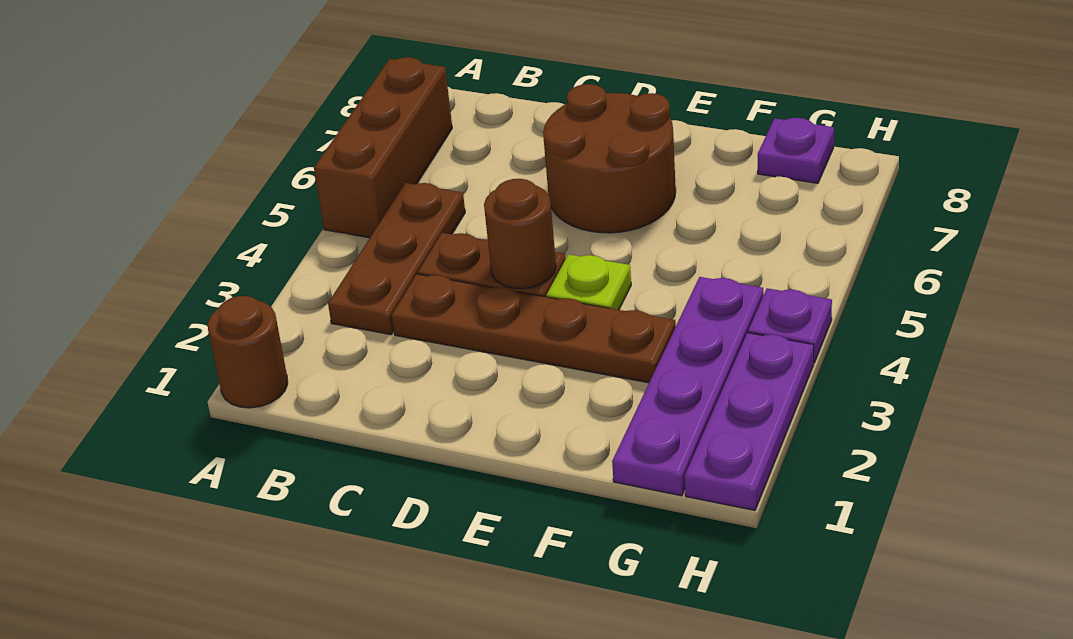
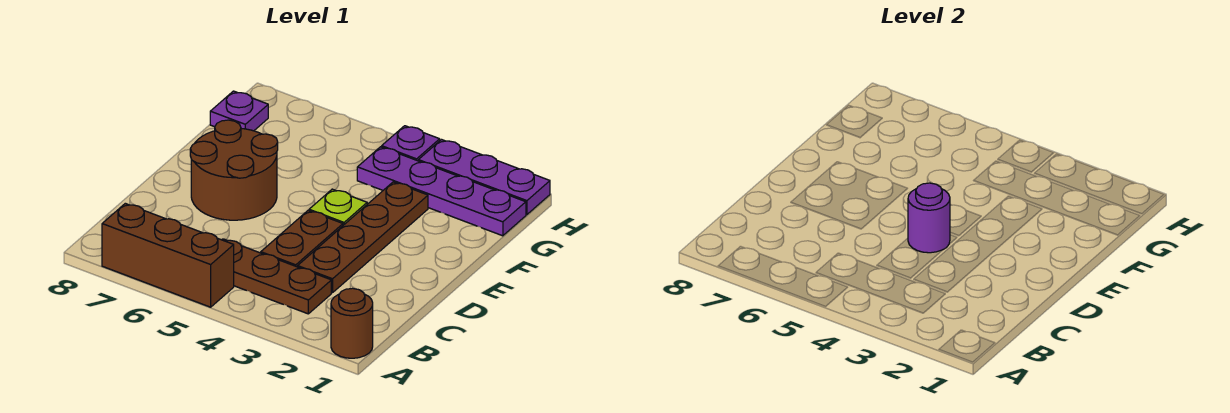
brown 1x1 round brick [484,179,556,289] -> purple 1x1 round brick [908,183,950,253]

